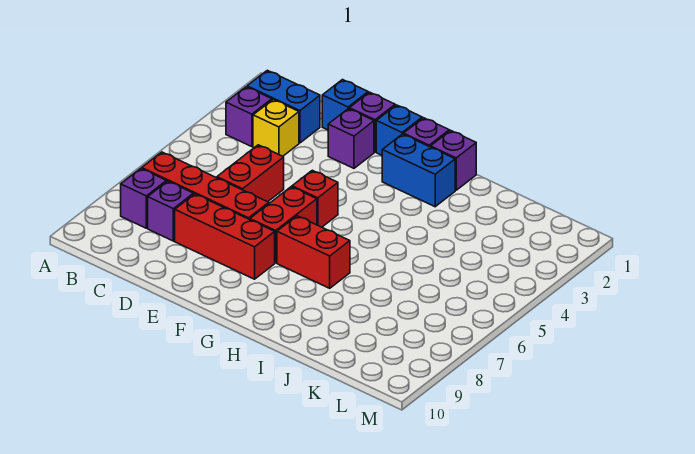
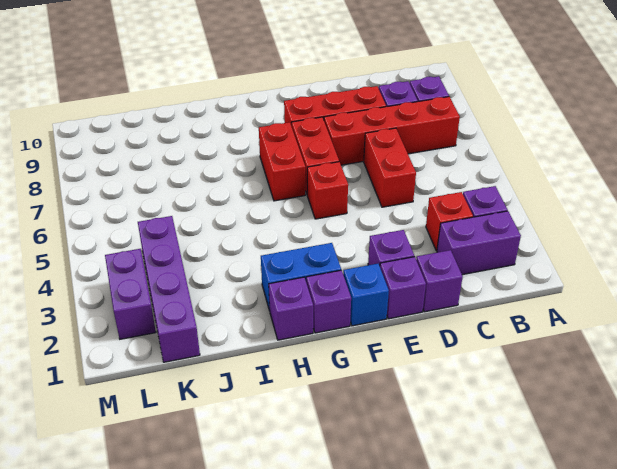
blue 1x2 brick [247,70,320,143] -> purple 1x2 brick [437,211,521,275]
yellow 1x1 brick [253,100,299,156] -> red 1x1 brick [426,192,473,251]
blue 1x1 brick [322,80,368,130] -> purple 1x1 brick [416,250,463,312]
red 1x2 brick [277,216,350,288] -> red 1x2 brick turned to [259,122,305,201]
none -> purple 1x4 brick [138,216,200,362]
none -> purple 1x2 brick [105,249,156,339]

